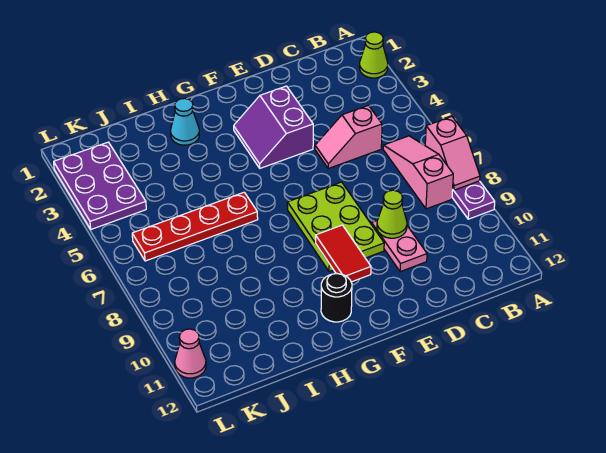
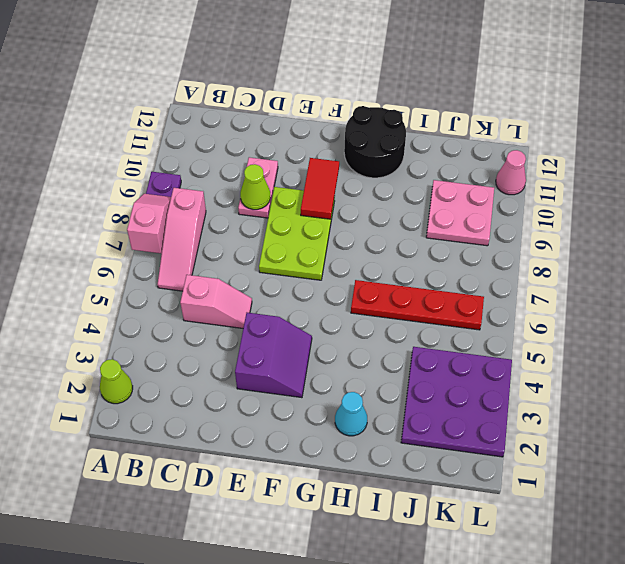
black 1x1 round brick [321,274,352,322] -> black 2x2 round brick [344,106,406,178]
none -> pink 2x2 plate [426,180,494,246]
purple 2x3 plate [54,142,146,229] -> purple 3x3 plate [401,347,512,457]

